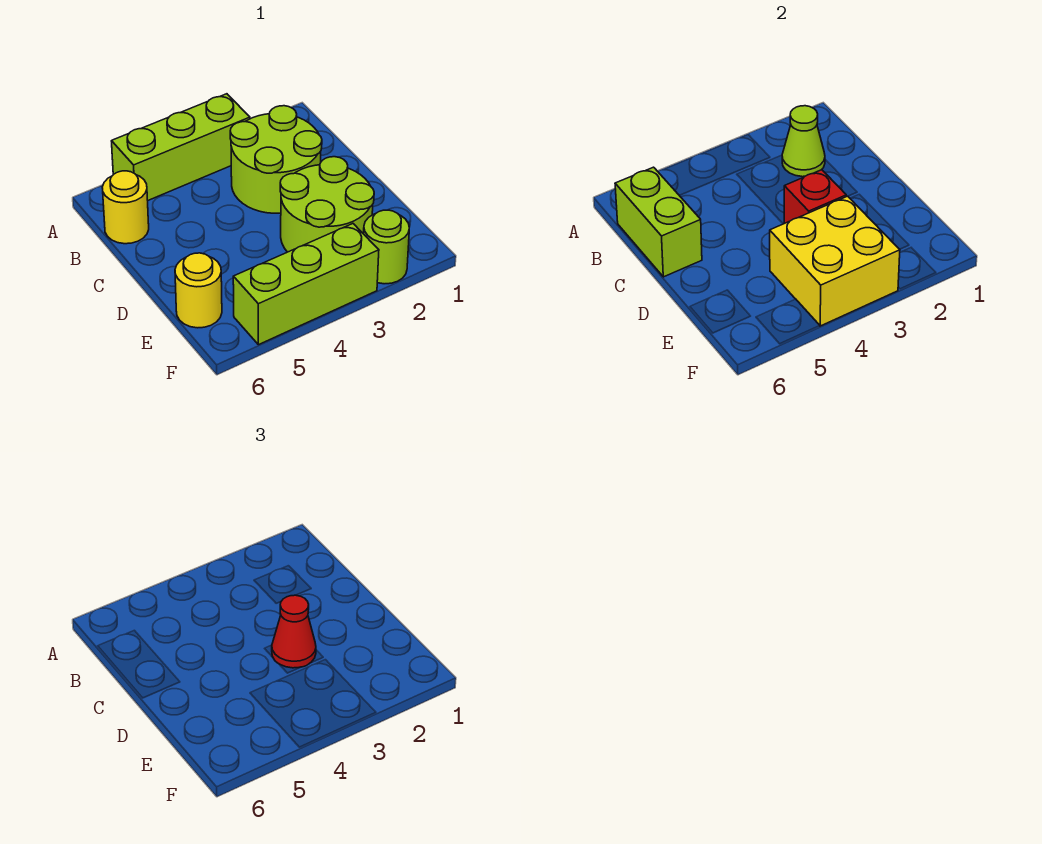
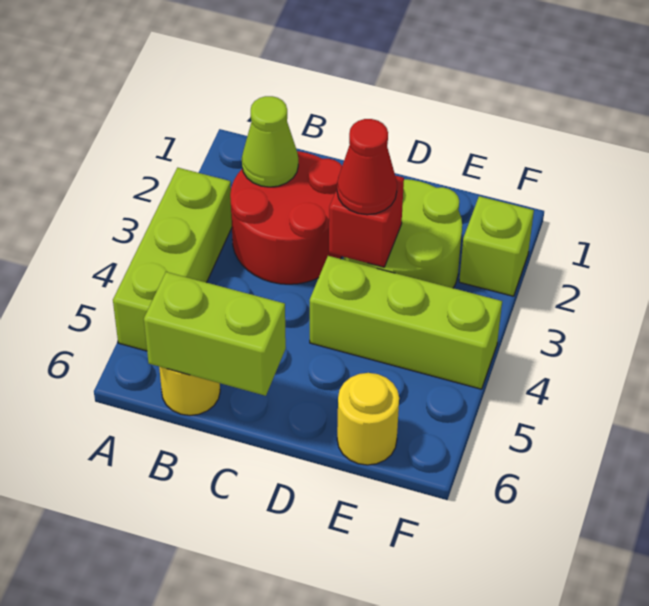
lime 2x2 round brick [230,106,322,213] -> red 2x2 round brick [230,151,342,284]
yellow 2x2 brick [770,196,900,326] -> none
lime 1x1 round brick [364,210,409,284] -> lime 1x1 brick [459,196,534,296]
lime 1x3 brick [233,224,379,345] -> lime 1x3 brick turned to [310,256,502,389]

